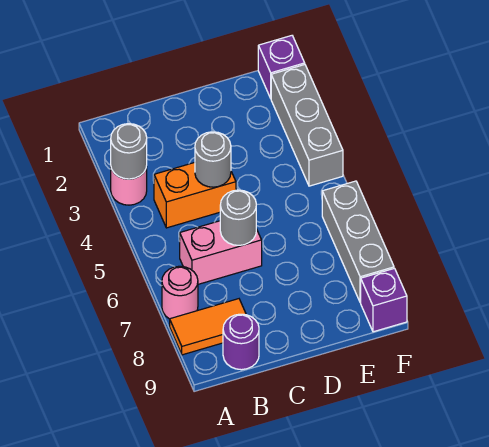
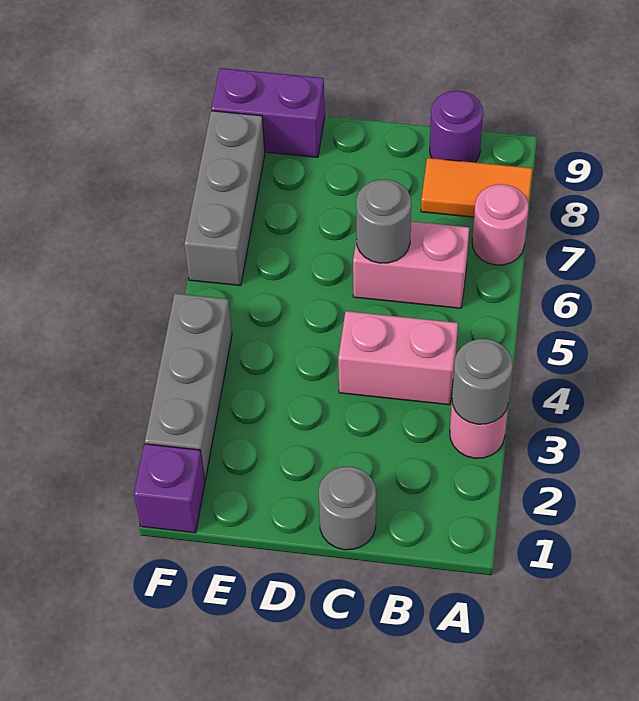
orange 1x2 brick [154,163,236,228] -> pink 1x2 brick [338,311,458,405]
grey 1x1 round brick [195,132,231,187] -> grey 1x1 round brick moved to [319,467,376,550]
purple 1x1 brick [361,268,407,332] -> purple 1x2 brick [211,68,325,157]

